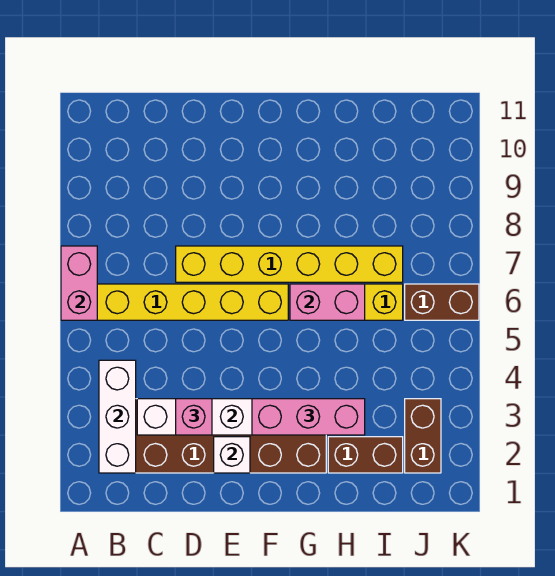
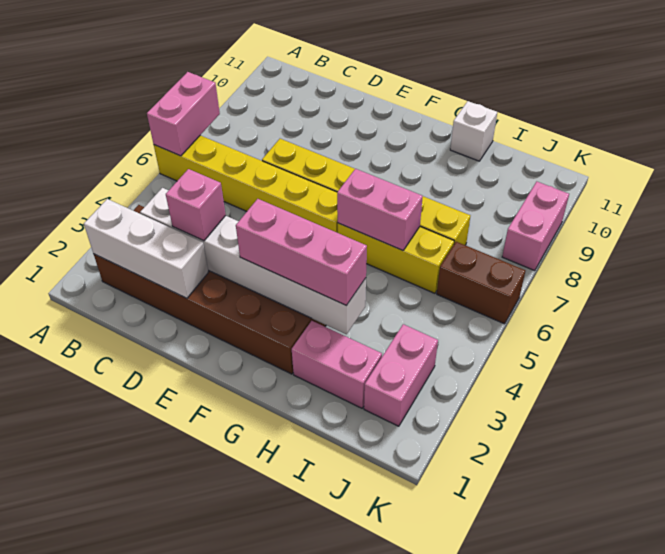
white 1x3 brick [99,360,136,473] -> white 1x3 brick turned to [84,199,208,298]
white 1x1 brick [214,437,250,473] -> white 1x1 brick moved to [450,101,497,161]
brown 1x2 brick [328,437,403,473] -> pink 1x2 brick [292,321,382,408]
brown 1x2 brick [405,399,441,473] -> pink 1x2 brick [364,324,438,426]
none -> pink 1x2 brick [502,182,569,271]

